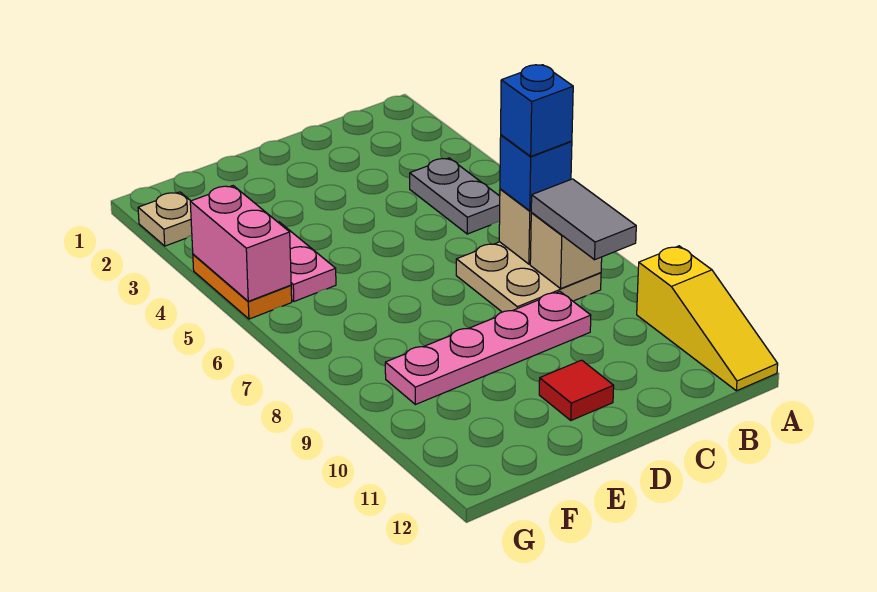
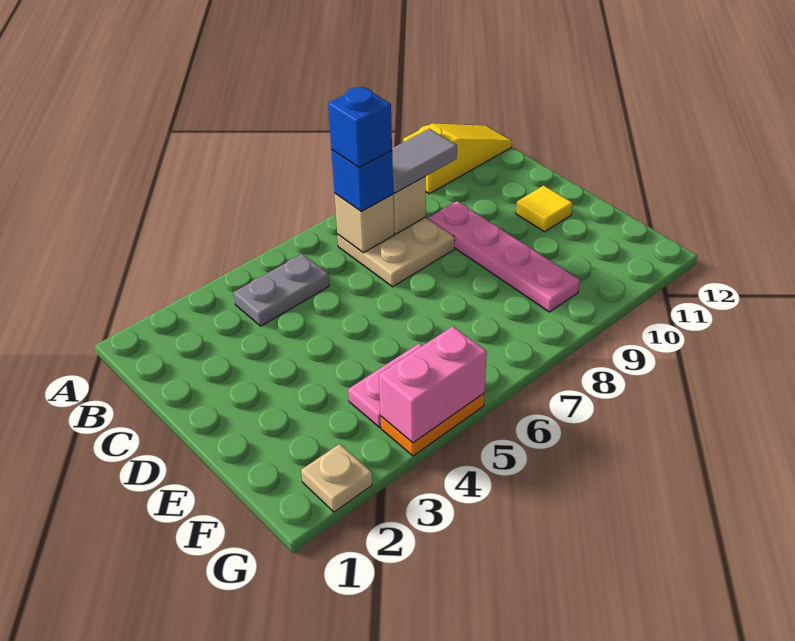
red 1x1 tile [539,360,614,420] -> yellow 1x1 tile [516,185,573,232]

